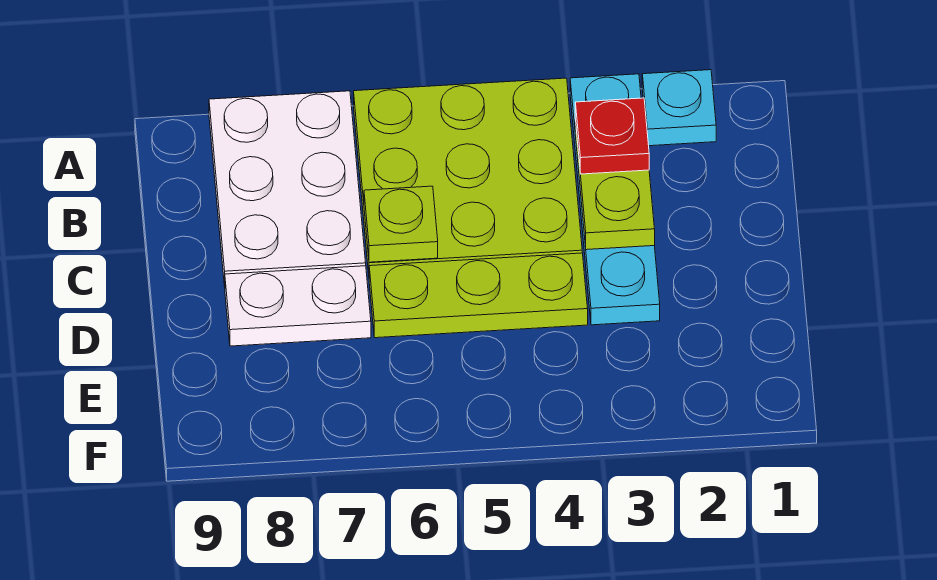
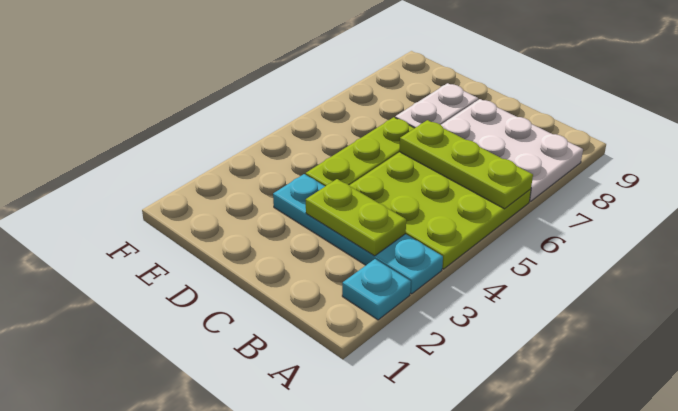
red 1x1 plate [575,98,649,174] -> none
lime 1x1 plate [364,186,438,262] -> lime 1x3 plate [399,120,533,209]

